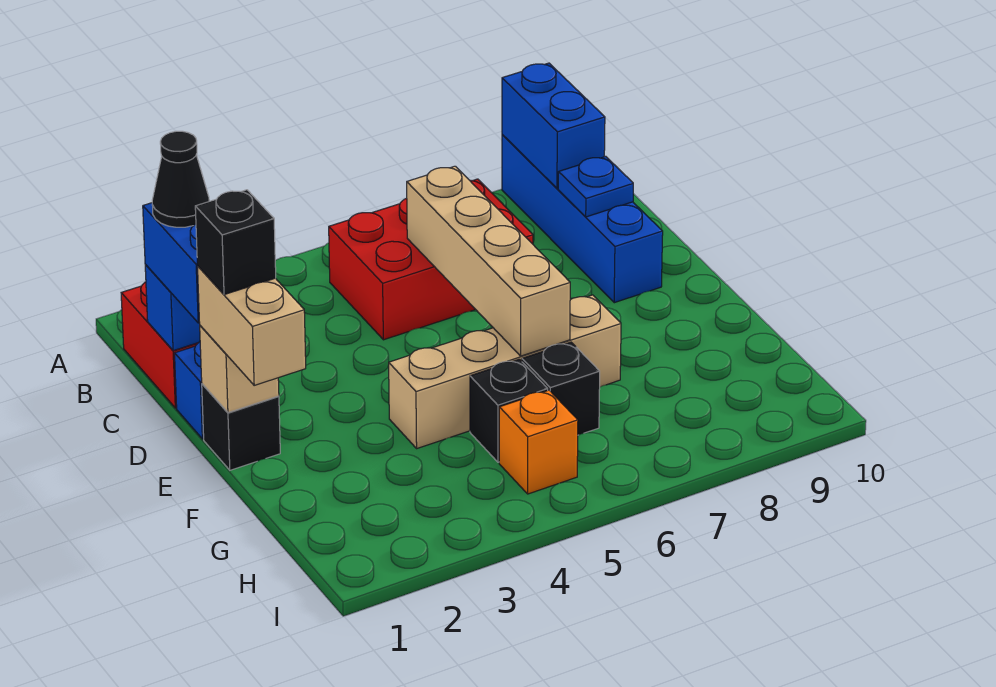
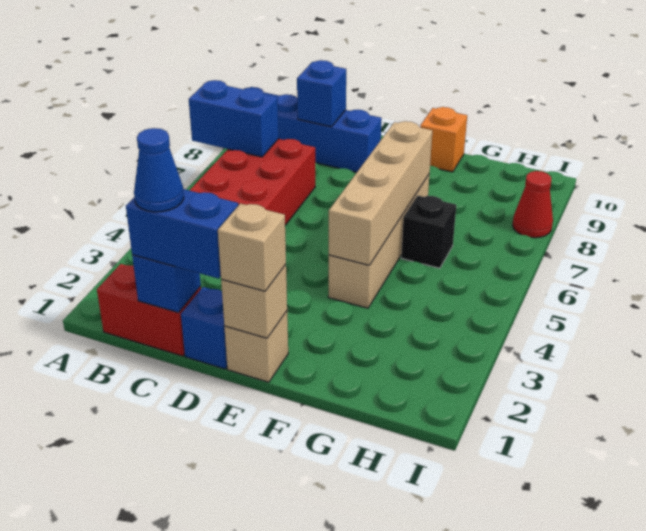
blue 1x2 brick [502,63,605,188] -> blue 1x2 brick moved to [189,80,279,157]
black 1x1 cone [152,131,209,227] -> blue 1x1 cone [134,128,184,212]
tan 1x4 brick [407,166,570,356] -> tan 1x4 brick turned to [329,121,432,265]
blue 1x1 plate [558,156,633,217] -> blue 1x1 brick [297,60,346,127]
black 1x1 brick [202,384,280,470] -> tan 1x1 brick [225,311,288,382]
tan 1x2 brick [198,267,306,385] -> tan 1x1 brick [218,203,286,291]
black 1x1 brick [195,190,276,295] -> none
black 1x1 brick [470,359,548,462] -> none
orange 1x1 brick [499,390,578,494] -> orange 1x1 brick moved to [420,107,467,172]
none -> red 1x1 cone [513,171,553,238]

